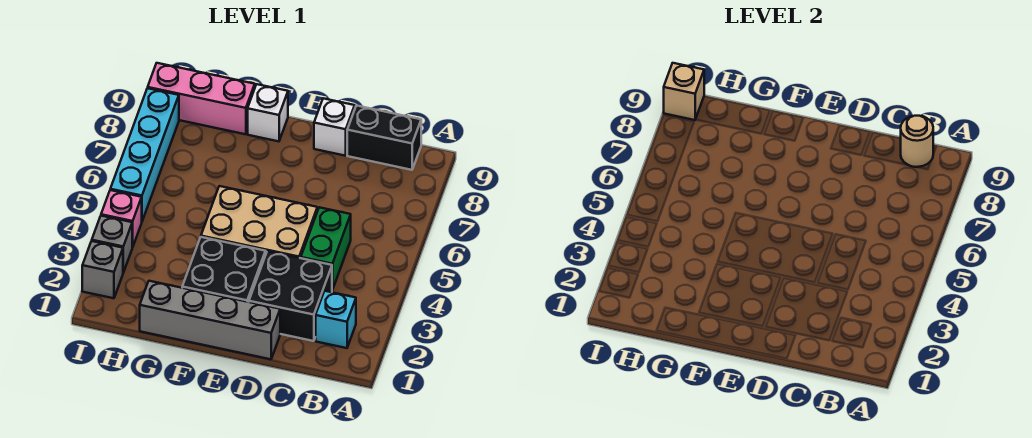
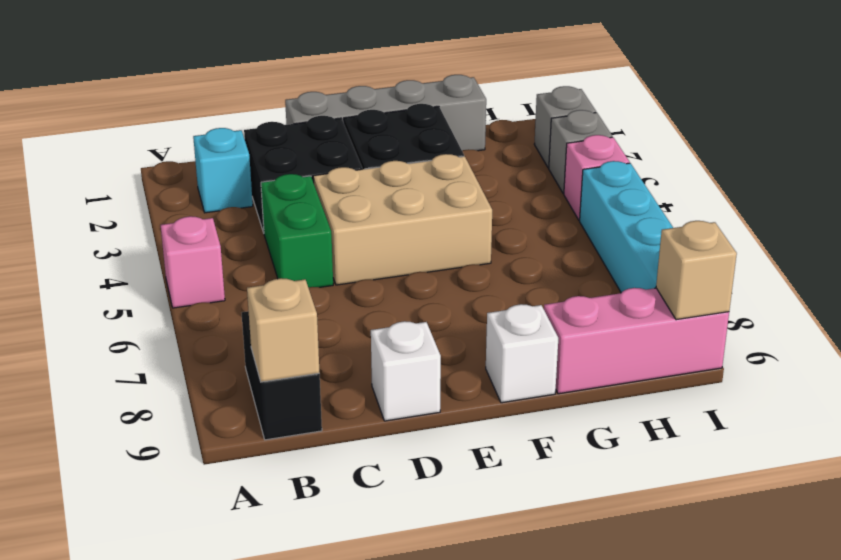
none -> pink 1x1 brick [161,216,225,308]
black 1x2 brick [347,106,421,170] -> black 1x2 brick turned to [242,311,322,440]
tan 1x1 round brick [901,116,933,167] -> tan 1x1 brick [247,278,320,382]

